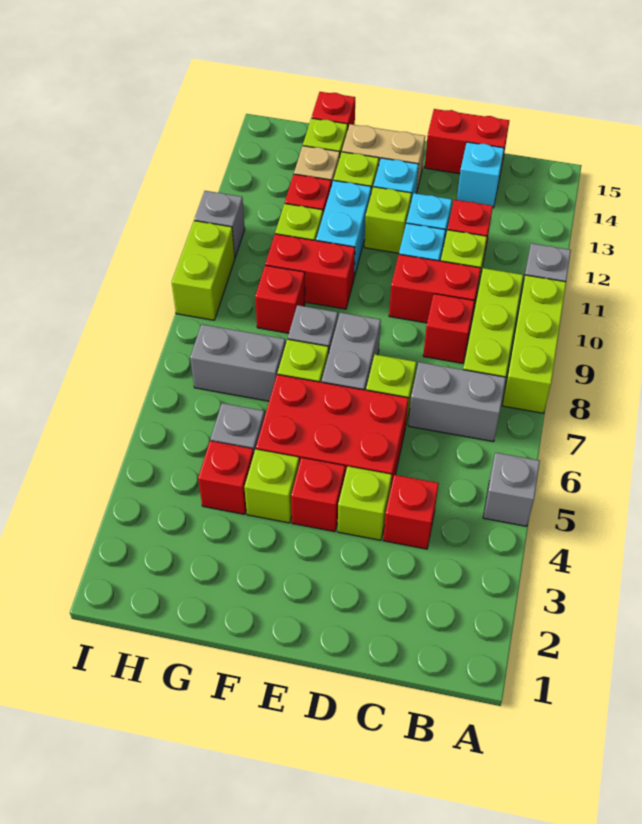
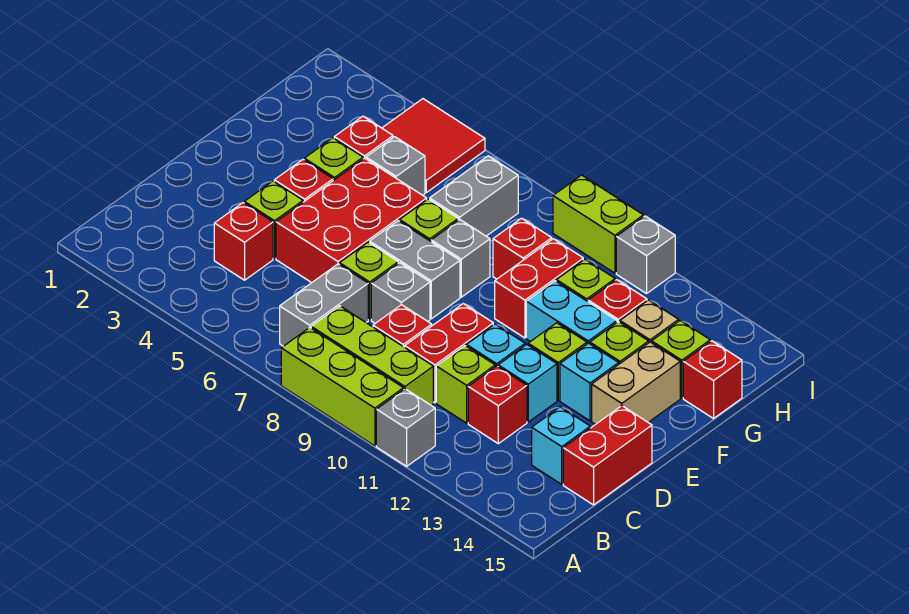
grey 1x1 brick [483,453,540,526] -> grey 1x1 brick moved to [371,263,430,323]
none -> red 2x2 tile [382,99,485,192]

